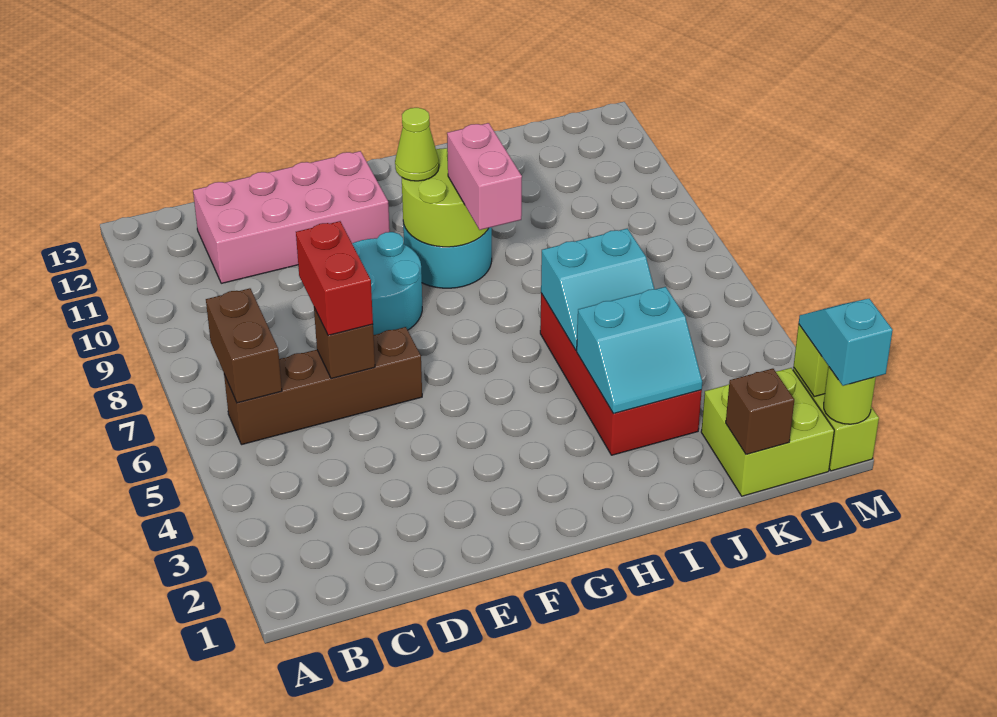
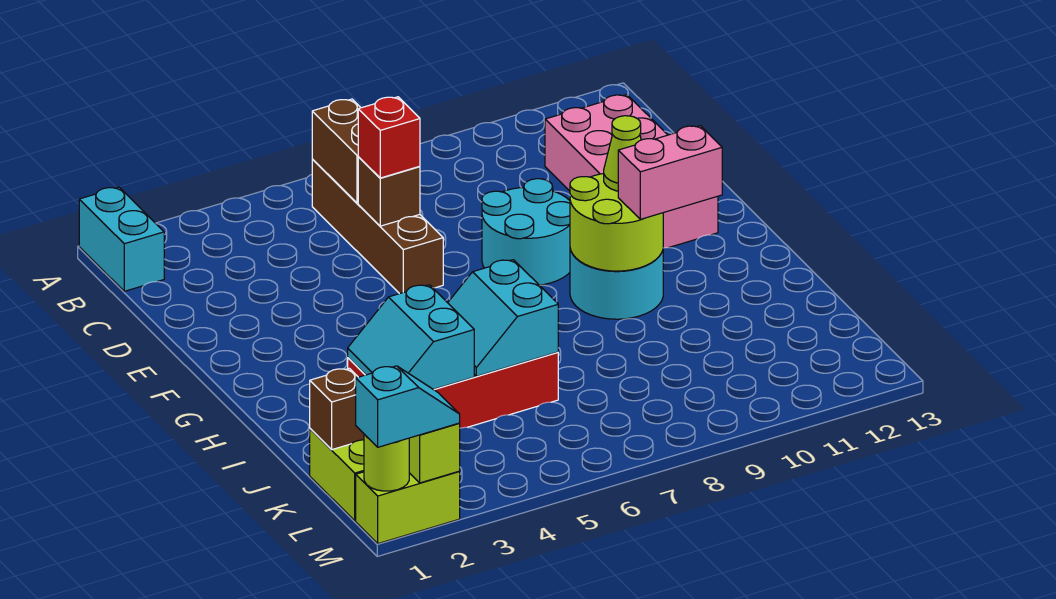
none -> cyan 1x2 brick [79,187,164,291]
brown 1x2 brick [206,288,282,403] -> brown 1x2 brick turned to [312,99,361,203]
red 1x2 brick [296,221,373,335] -> red 1x1 brick [358,97,420,178]
pink 1x2 brick [447,123,522,230] -> pink 1x2 brick moved to [618,126,722,219]

